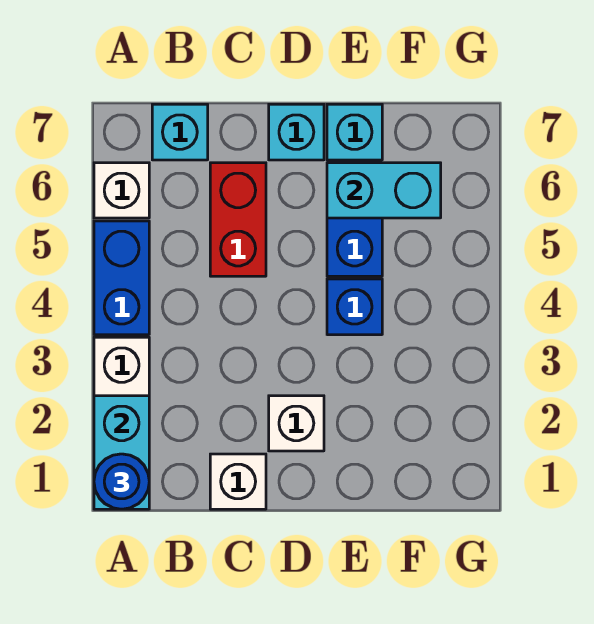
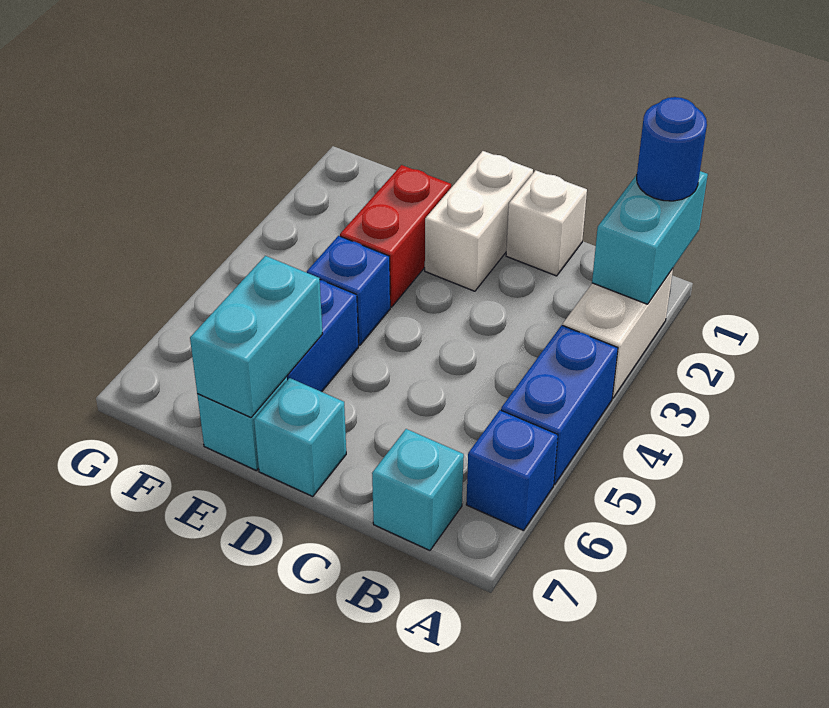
white 1x1 brick [94,163,149,218] -> blue 1x1 brick [466,410,558,531]
red 1x2 brick [210,163,266,276] -> red 1x2 brick moved to [340,165,451,307]
white 1x1 brick [269,396,324,451] -> white 1x2 brick [425,151,533,291]
cyan 1x2 brick [327,163,441,218] -> cyan 1x2 brick turned to [190,256,322,417]

